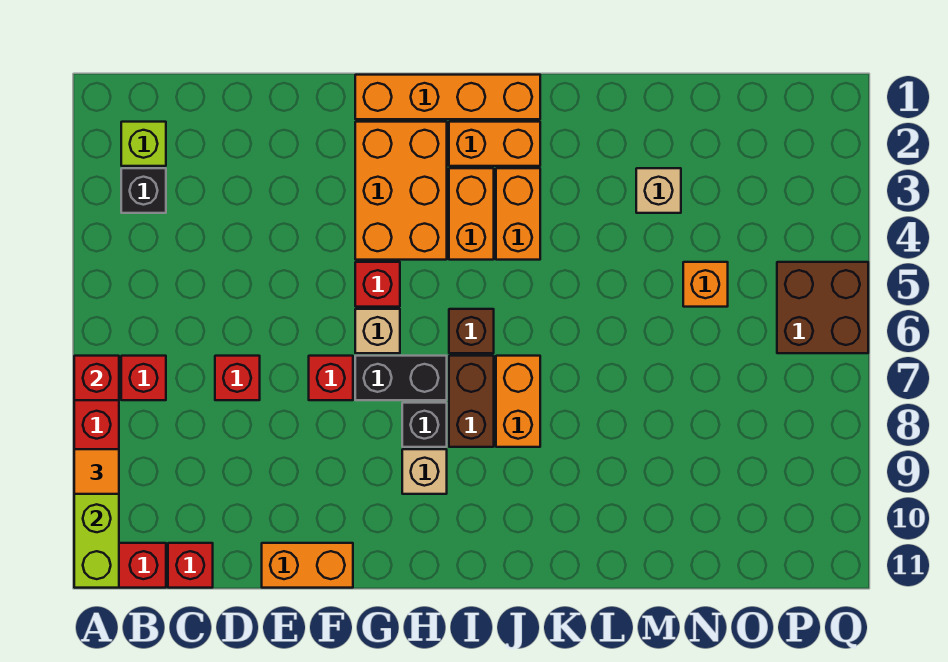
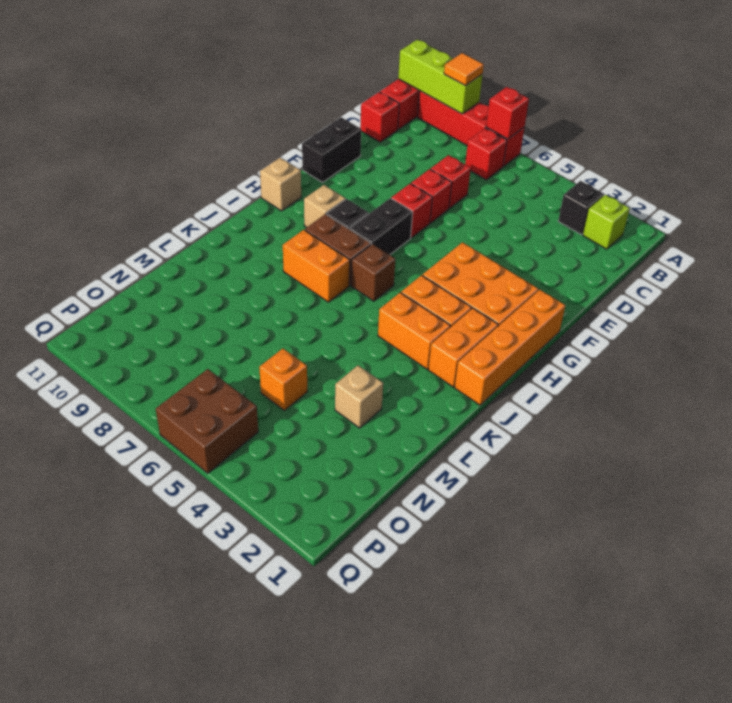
orange 1x2 brick [262,543,353,588] -> black 1x2 brick [302,117,361,182]
red 1x1 brick [355,262,400,307] -> red 1x1 brick moved to [411,169,452,223]
tan 1x1 brick [355,309,400,353] -> tan 1x1 brick moved to [260,158,301,211]

